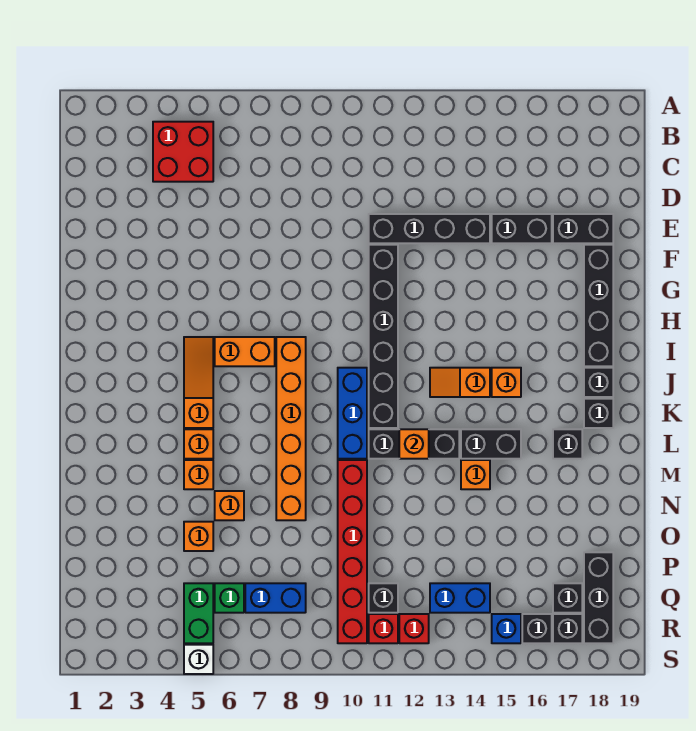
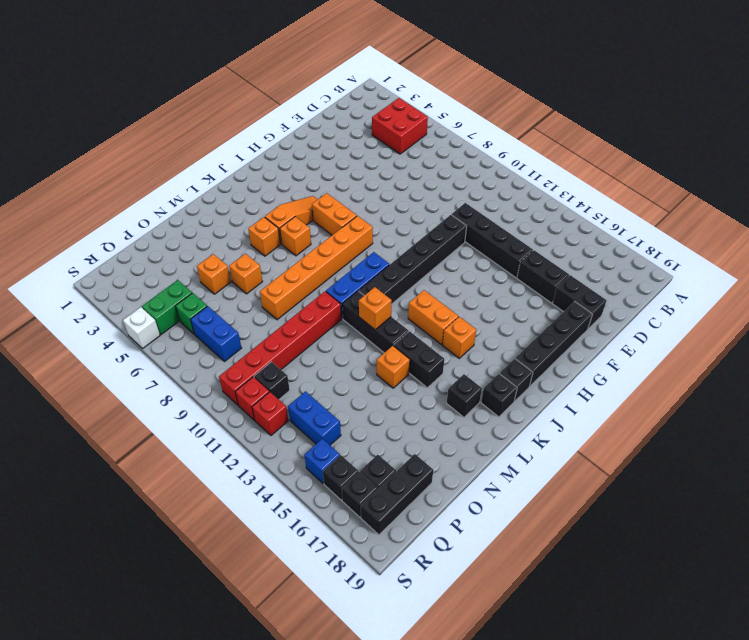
orange 1x2 slope [430,368,490,397] -> orange 1x2 brick [408,290,458,345]
orange 1x1 brick [184,460,213,489] -> orange 1x1 brick moved to [280,217,311,256]

